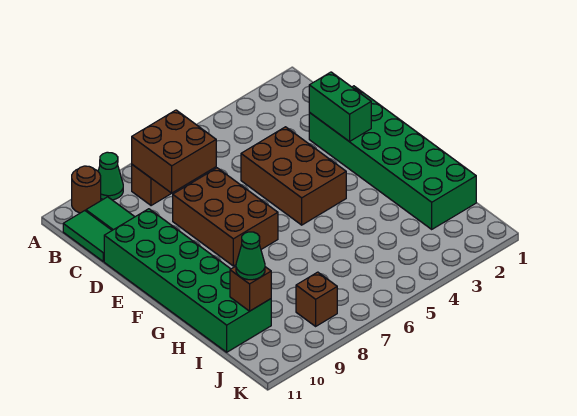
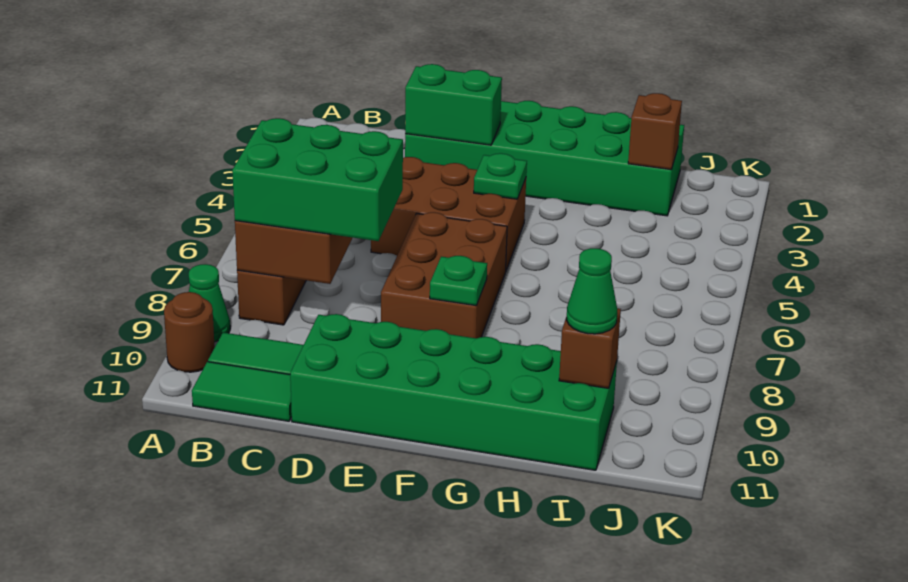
none -> green 2x3 brick [232,118,403,241]
brown 2x3 brick [173,168,278,266] -> brown 2x3 brick turned to [381,212,507,338]
none -> green 1x1 plate [474,153,527,199]
none -> green 1x1 plate [430,256,487,306]
brown 1x1 brick [296,272,337,326] -> brown 1x1 brick moved to [628,93,682,170]

